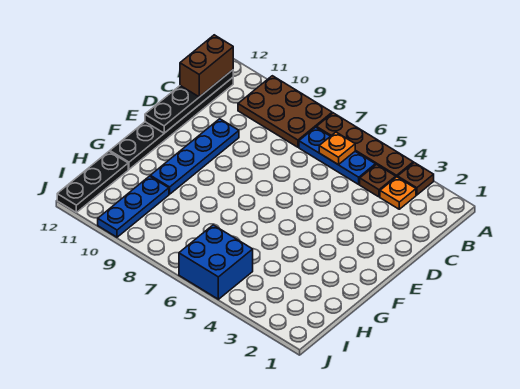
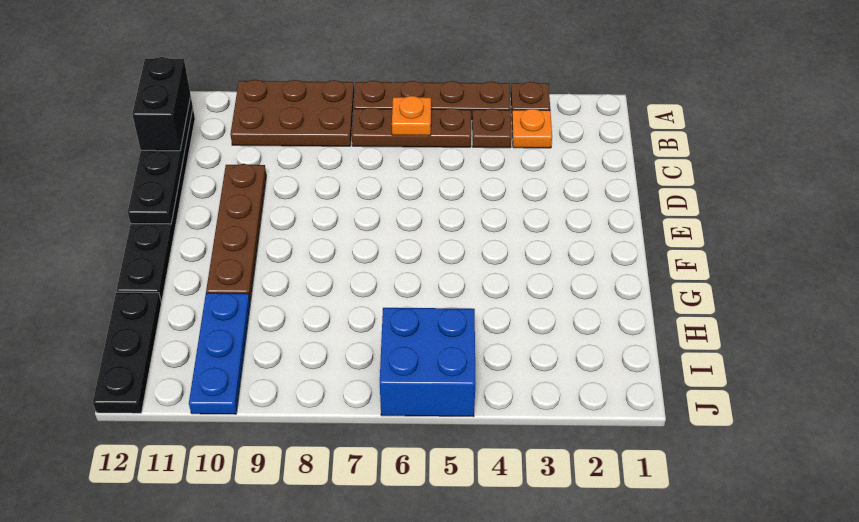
blue 1x3 plate [299,127,375,184] -> brown 1x3 plate [352,108,471,147]
brown 1x2 brick [180,35,233,97] -> black 1x2 brick [132,57,191,151]
blue 1x4 plate [150,119,239,194] -> brown 1x4 plate [206,164,266,302]

